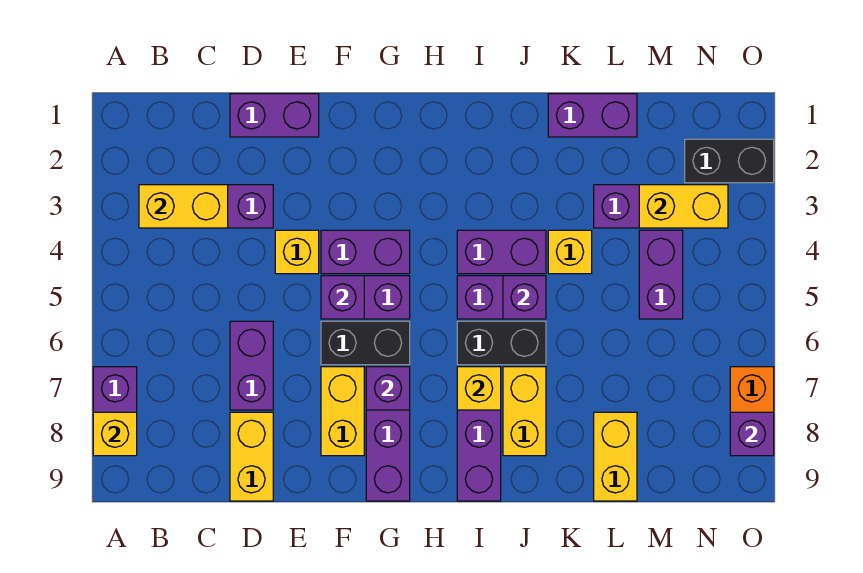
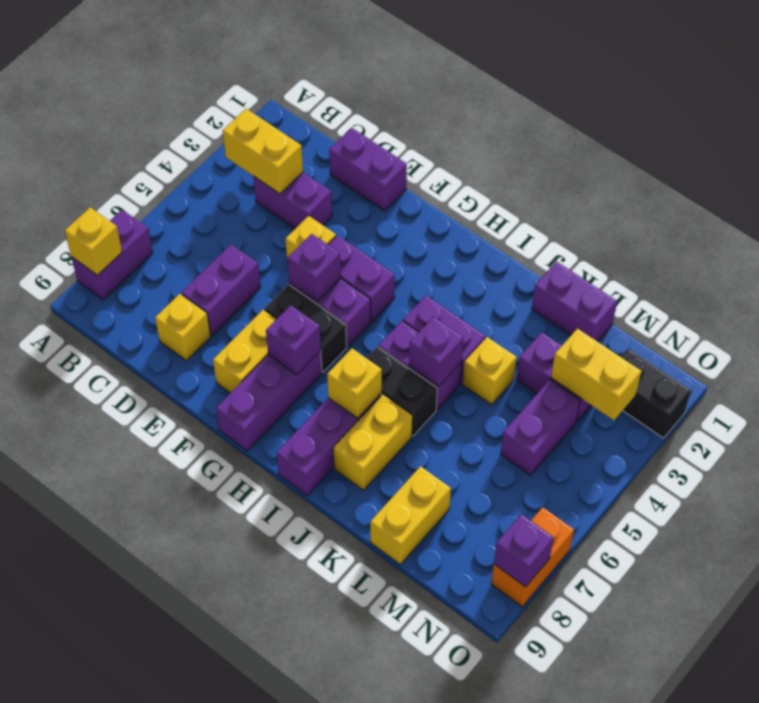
yellow 1x2 brick [230,412,273,501] -> yellow 1x1 brick [155,294,211,361]

